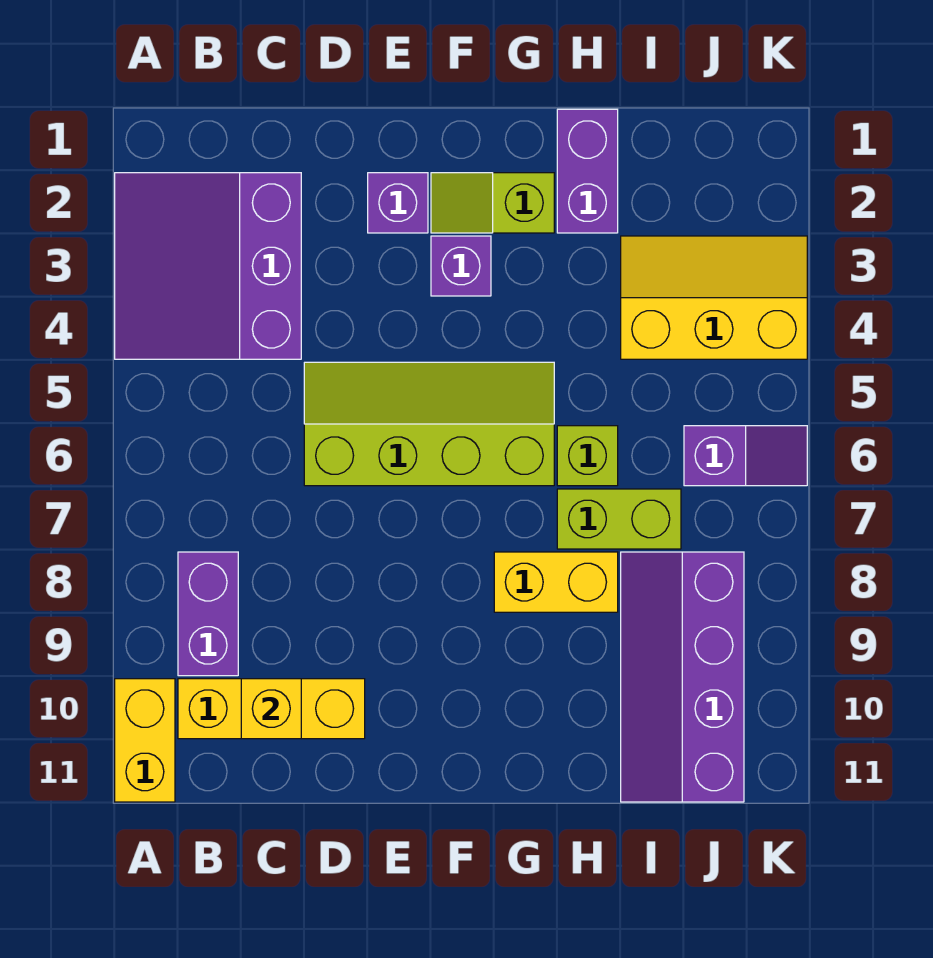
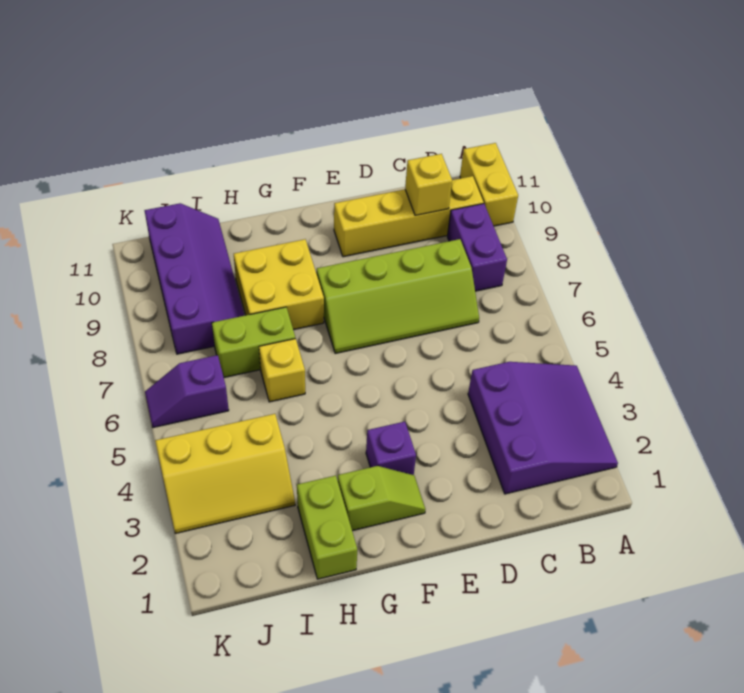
yellow 1x3 brick [178,679,365,739] -> yellow 1x4 brick [334,176,484,257]
lime 2x4 slope [304,362,554,486] -> lime 2x4 slope moved to [317,239,479,354]
purple 1x1 brick [368,173,428,233] -> none
yellow 1x2 brick [494,552,618,612] -> yellow 2x2 brick [234,239,324,330]
purple 1x2 brick [557,109,618,233] -> lime 1x2 brick [297,476,357,579]
lime 1x1 brick [557,426,618,486] -> yellow 1x1 brick [259,339,305,402]

